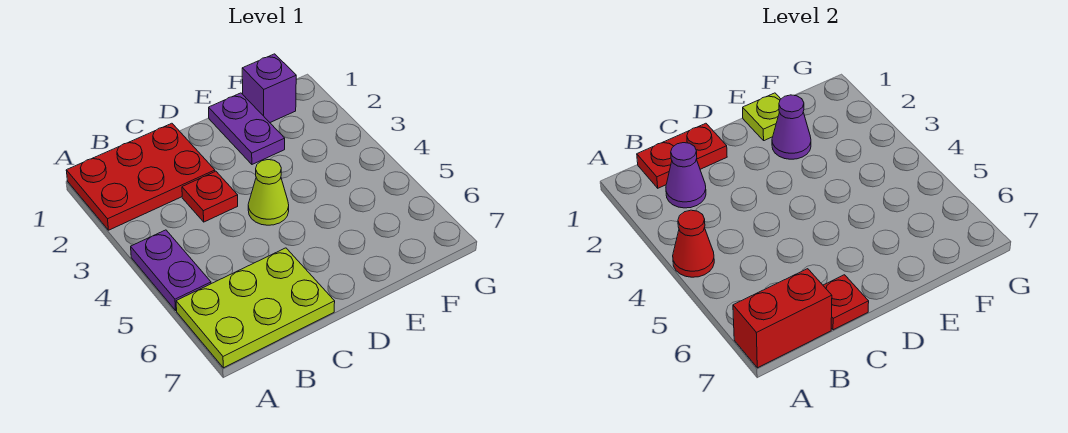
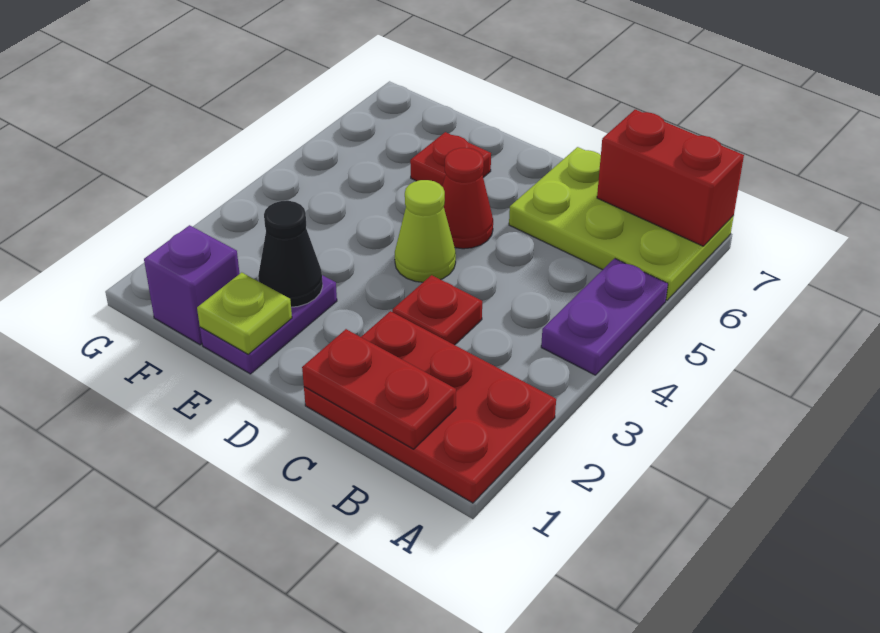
red 1x1 cone [673,210,714,277] -> red 1x1 cone moved to [442,148,493,249]
purple 1x1 cone [666,143,706,208] -> none
red 1x1 plate [823,275,869,330] -> red 1x1 plate moved to [410,132,491,186]
purple 1x1 cone [772,95,811,159] -> black 1x1 cone [258,201,323,307]

